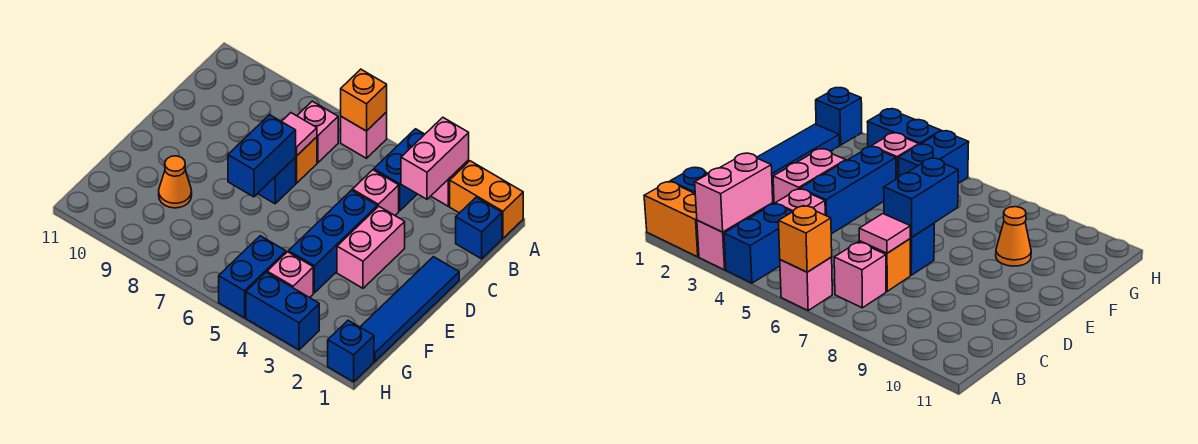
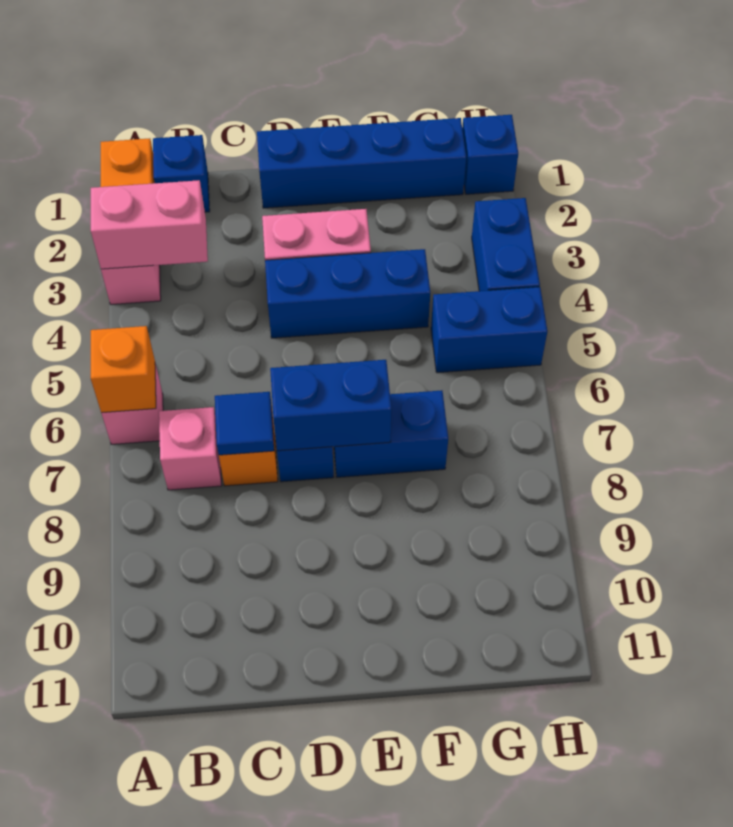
blue 1x2 brick [374,129,425,211] -> blue 1x2 brick moved to [334,390,448,477]
pink 1x1 brick [352,170,399,215] -> none
pink 1x1 tile [281,113,317,156] -> blue 1x1 tile [215,392,274,455]
blue 1x4 tile [361,257,459,361] -> blue 1x4 brick [257,118,466,208]
orange 1x1 cone [159,156,192,208] -> none
pink 1x1 brick [267,252,313,298] -> none

